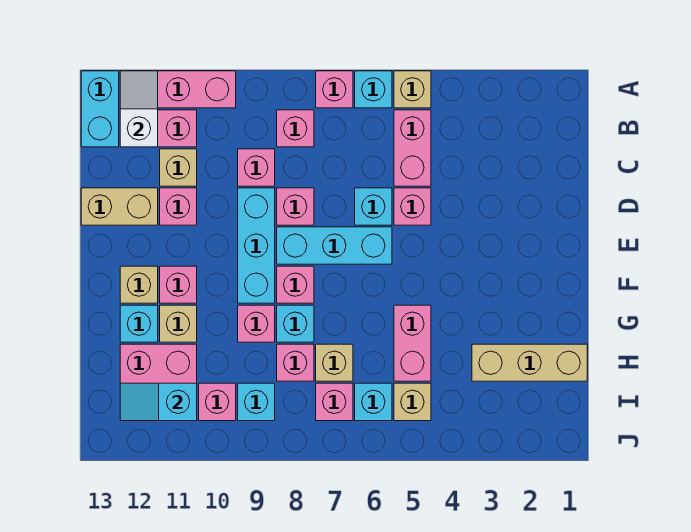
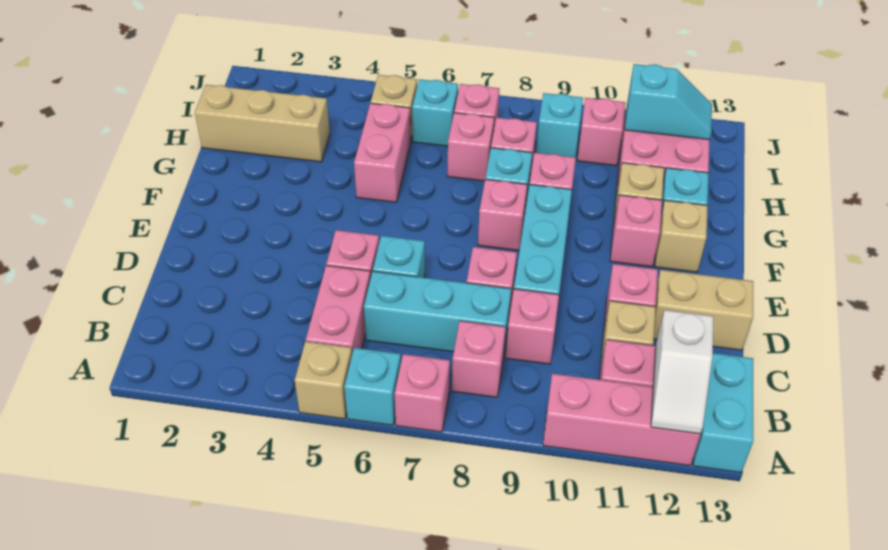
cyan 1x3 brick [277,227,392,264] -> cyan 1x3 brick moved to [364,271,511,356]
tan 1x1 brick [316,344,353,381] -> pink 1x1 brick [447,113,494,181]

